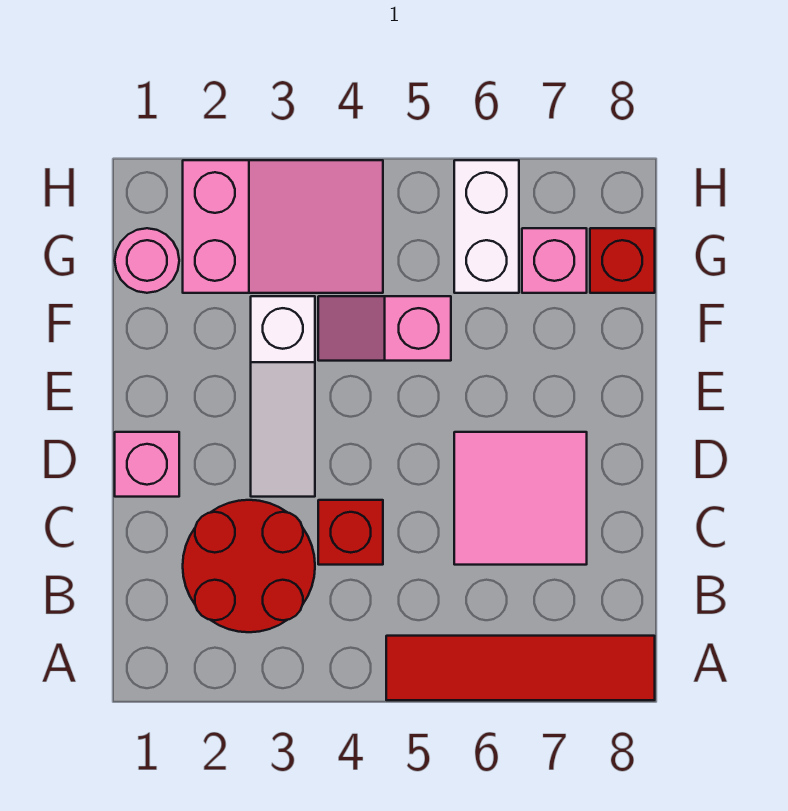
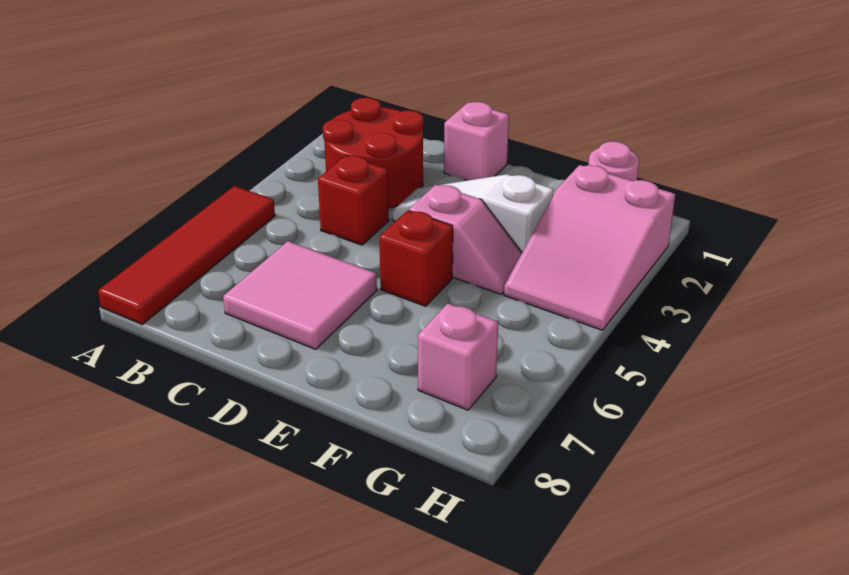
pink 1x2 slope [318,296,451,361] -> pink 1x2 slope turned to [409,185,522,295]
white 1x2 brick [454,160,519,293] -> none
red 1x1 brick [590,228,655,293] -> red 1x1 brick moved to [379,210,453,306]

